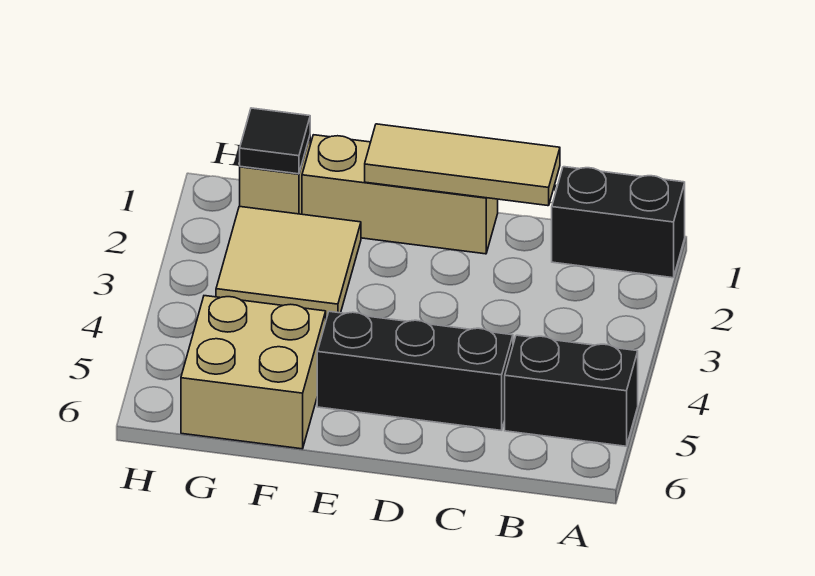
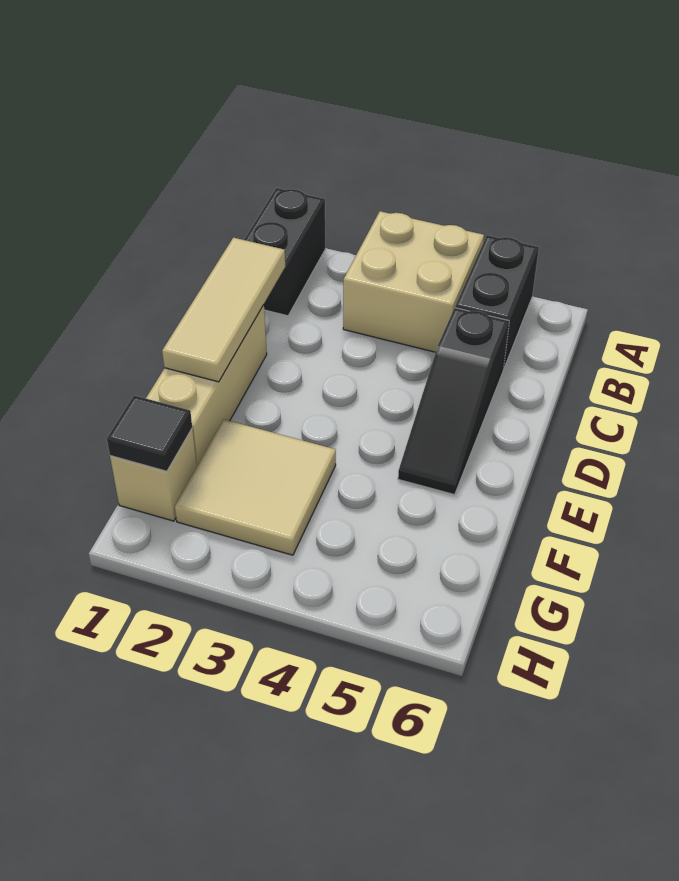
black 1x3 brick [317,311,513,431] -> black 1x3 slope [398,308,509,495]
tan 2x2 brick [181,296,326,449] -> tan 2x2 brick moved to [343,211,484,352]

